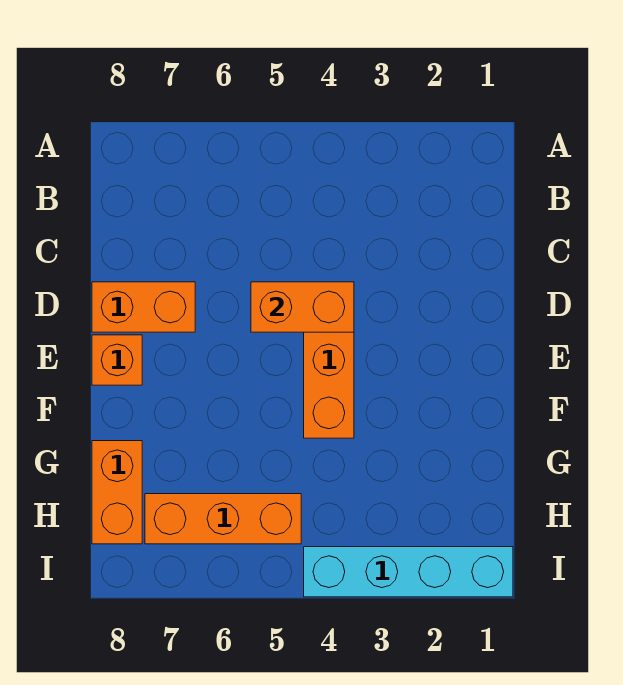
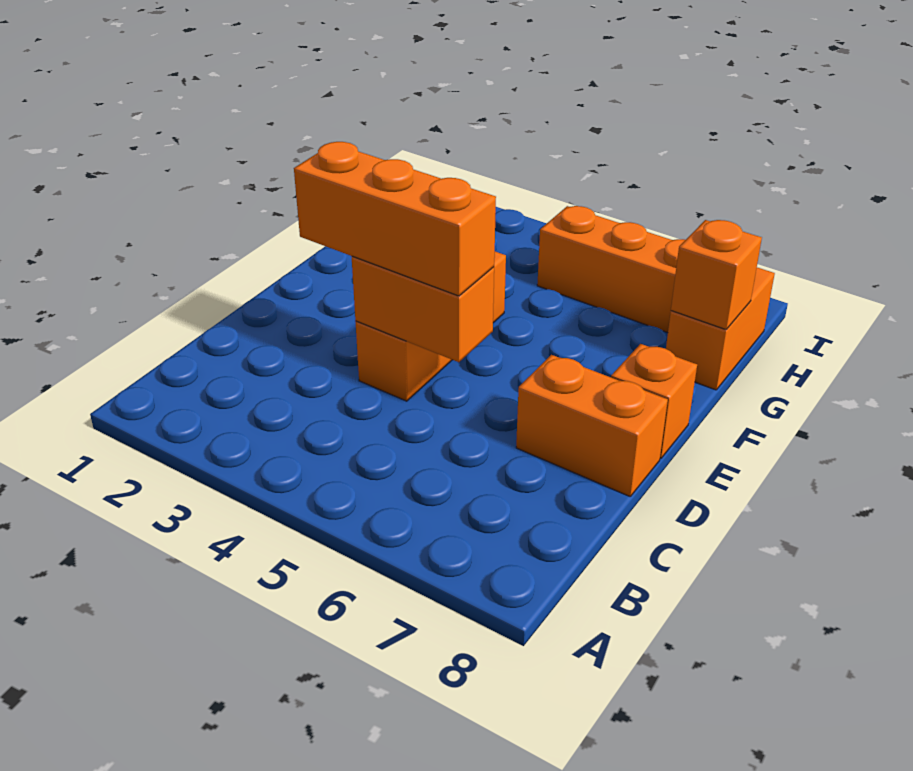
none -> orange 1x3 brick [294,142,496,296]
none -> orange 1x1 brick [671,220,762,330]
cyan 1x4 brick [304,547,513,597] -> none

